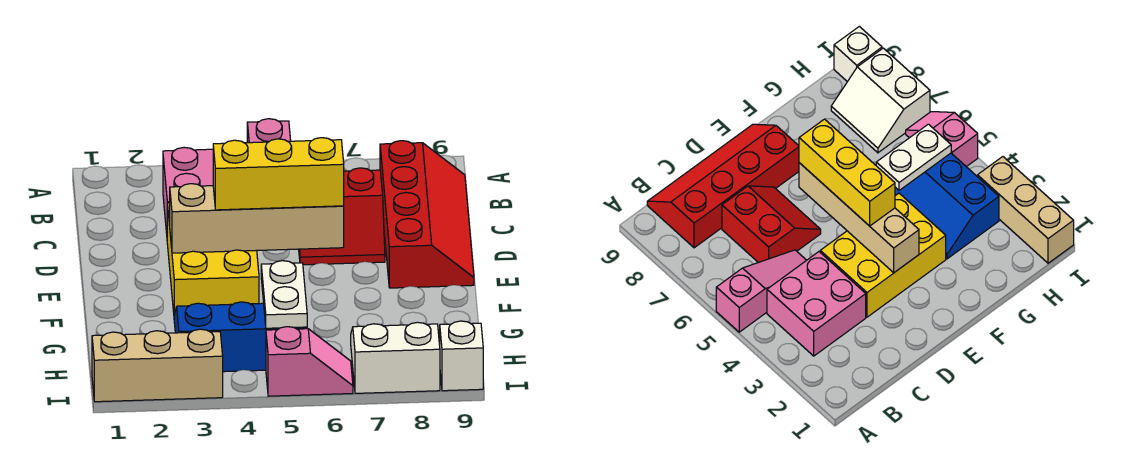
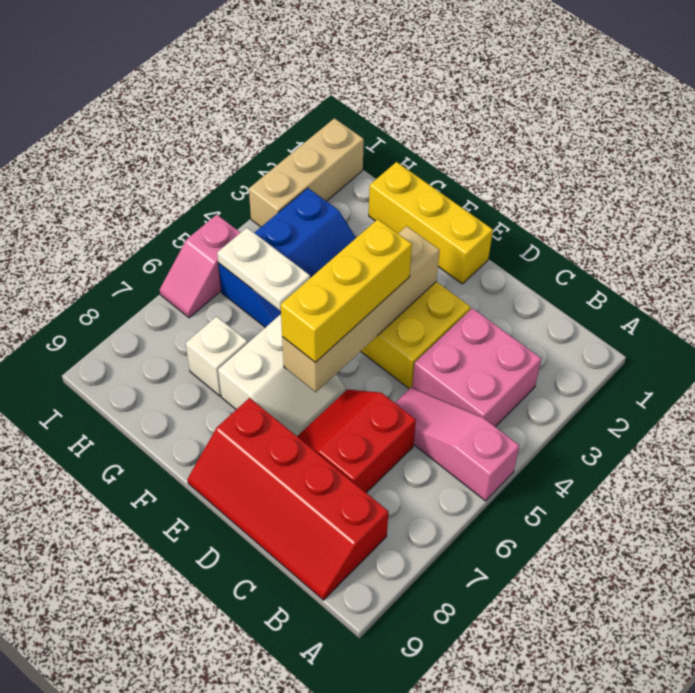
none -> yellow 1x3 brick [369,162,493,284]
white 2x2 slope [351,322,440,393] -> white 2x2 slope moved to [218,314,346,436]
white 1x1 brick [440,321,483,391] -> white 1x1 brick moved to [186,316,248,396]

